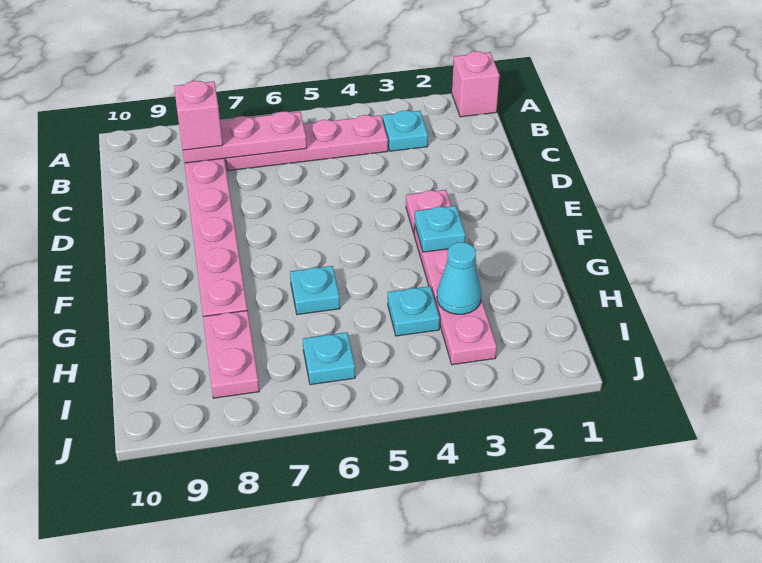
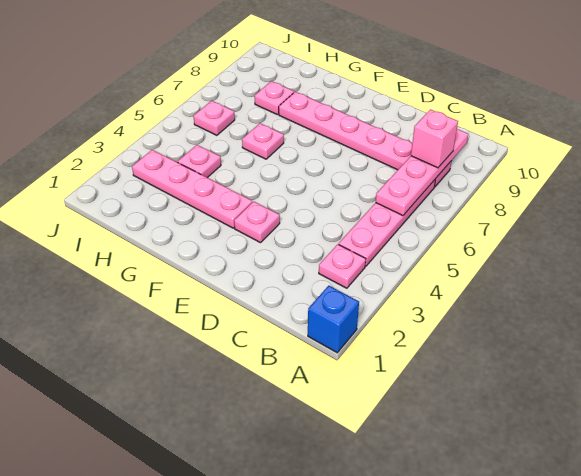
pink 1x1 brick [452,52,500,117] -> blue 1x1 brick [308,286,359,353]
cyan 1x1 plate [383,110,428,151] -> pink 1x1 plate [319,244,366,288]
pink 1x3 plate [183,112,307,163] -> pink 1x4 plate [376,129,468,216]
cyan 1x1 plate [415,206,465,252] -> none
cyan 1x1 plate [290,266,340,315] -> pink 1x1 plate [242,123,284,159]
cyan 1x1 cone [437,242,481,314] -> none
cyan 1x1 plate [388,286,440,336] -> pink 1x1 plate [178,145,221,178]
pink 1x2 plate [203,311,259,398] -> pink 1x1 plate [255,81,294,115]
cyan 1x1 plate [303,332,355,385] -> pink 1x1 plate [194,101,235,135]

